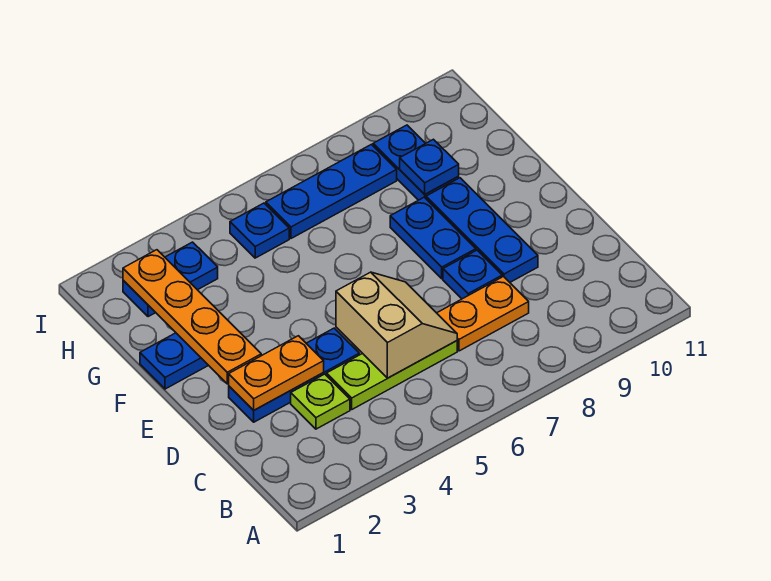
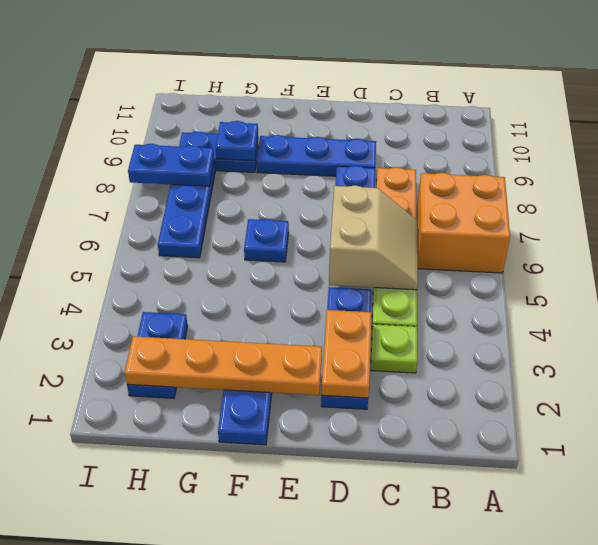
none -> orange 2x2 brick [417,173,510,273]
tan 2x2 slope [336,272,457,378] -> tan 2x2 slope turned to [329,185,418,290]
blue 1x2 plate [390,197,476,279] -> blue 1x2 plate moved to [128,144,214,186]
blue 1x1 plate [230,203,289,258] -> blue 1x1 plate moved to [244,219,289,262]

